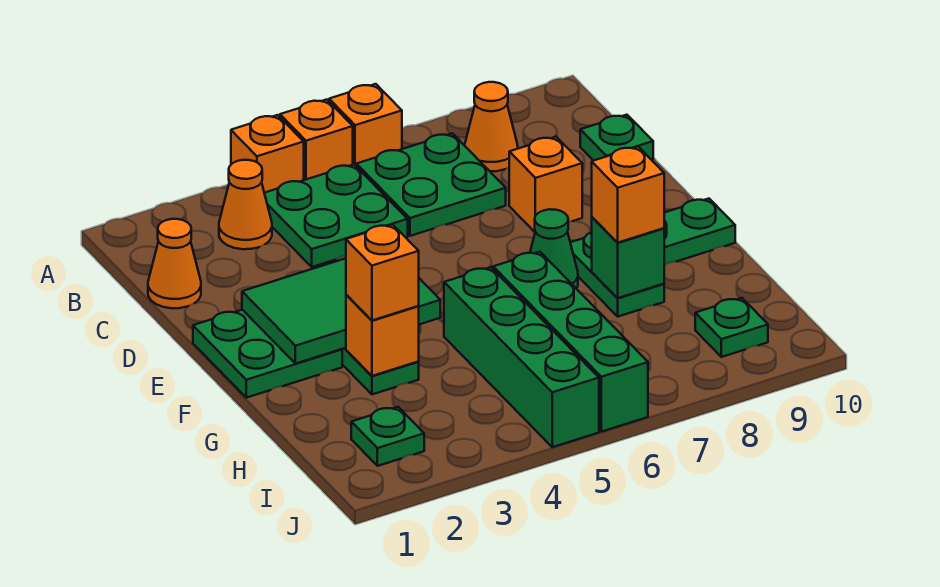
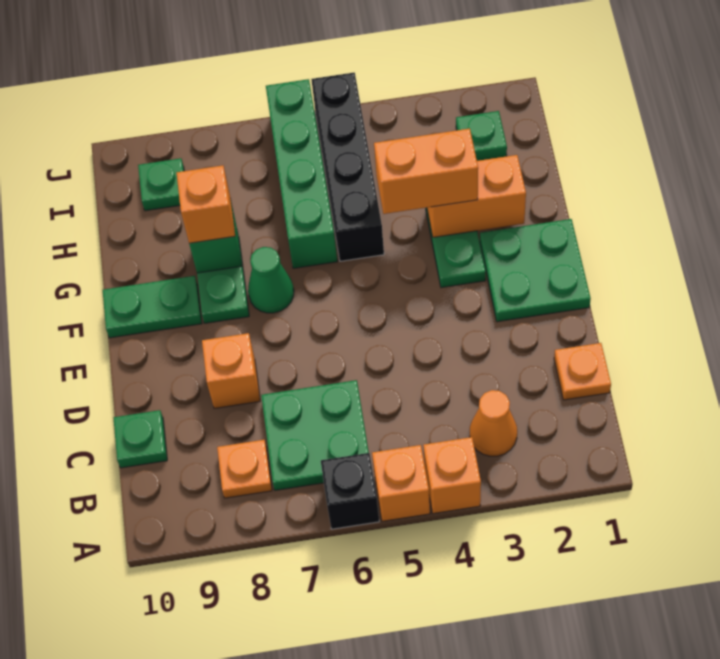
orange 1x1 brick [329,84,402,166] -> black 1x1 brick [321,453,379,529]
green 2x2 plate [264,165,408,267] -> none
orange 1x1 cone [465,82,518,171] -> orange 1x1 plate [217,440,272,498]
orange 1x1 cone [148,219,201,308] -> orange 1x1 plate [554,343,611,400]
green 2x3 tile [242,258,440,364] -> none
orange 1x1 brick [346,295,419,376] -> orange 1x2 brick [427,155,526,237]
orange 1x1 brick [346,224,419,320] -> orange 1x2 brick [374,129,478,214]
green 1x4 brick [444,267,599,447] -> black 1x4 brick [311,73,384,261]

